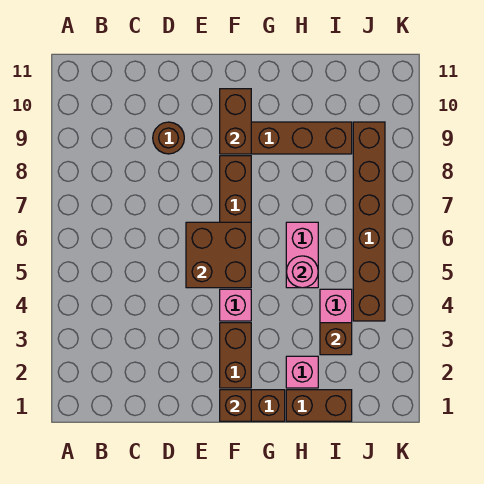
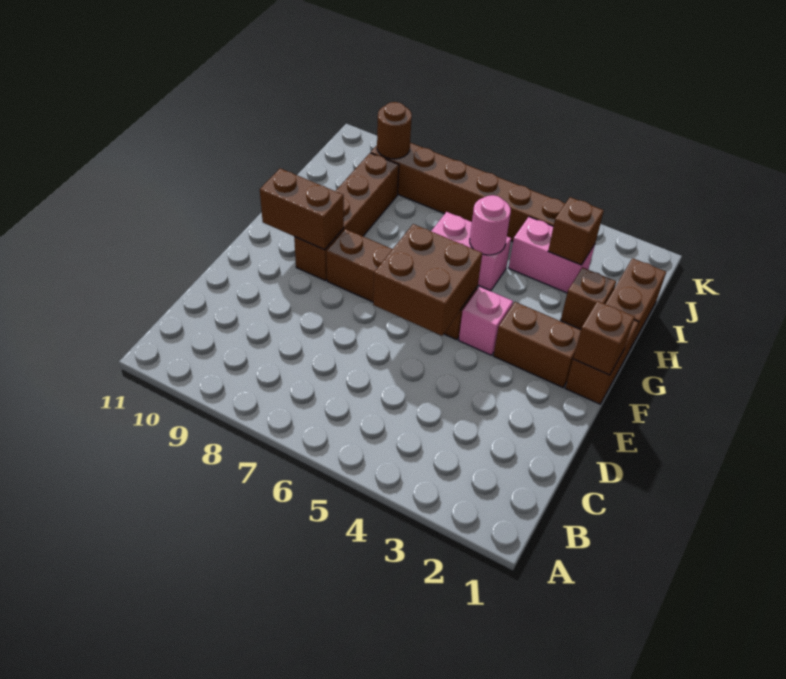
brown 1x1 round brick [153,122,184,154] -> brown 1x1 round brick moved to [377,102,412,159]
pink 1x1 brick [286,356,318,388] -> brown 1x1 brick [561,268,616,329]

